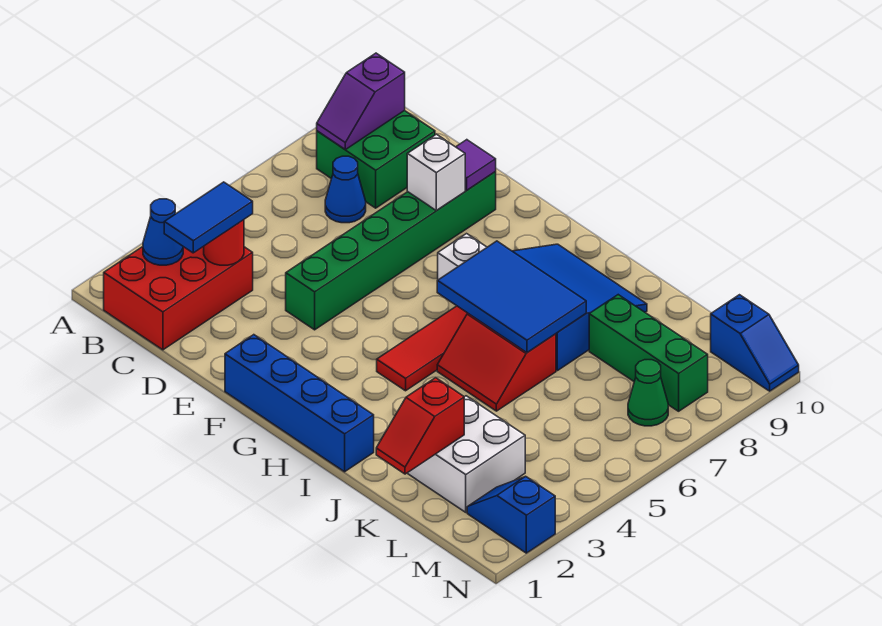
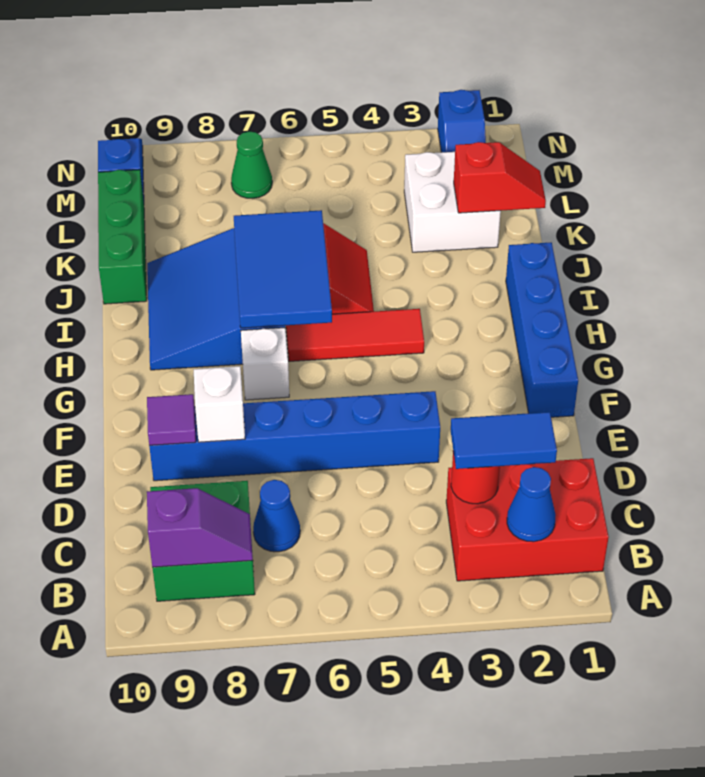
green 1x6 brick [286,172,496,330] -> blue 1x6 brick [149,391,440,481]
green 1x3 brick [589,295,708,411] -> green 1x3 brick moved to [98,170,147,304]

